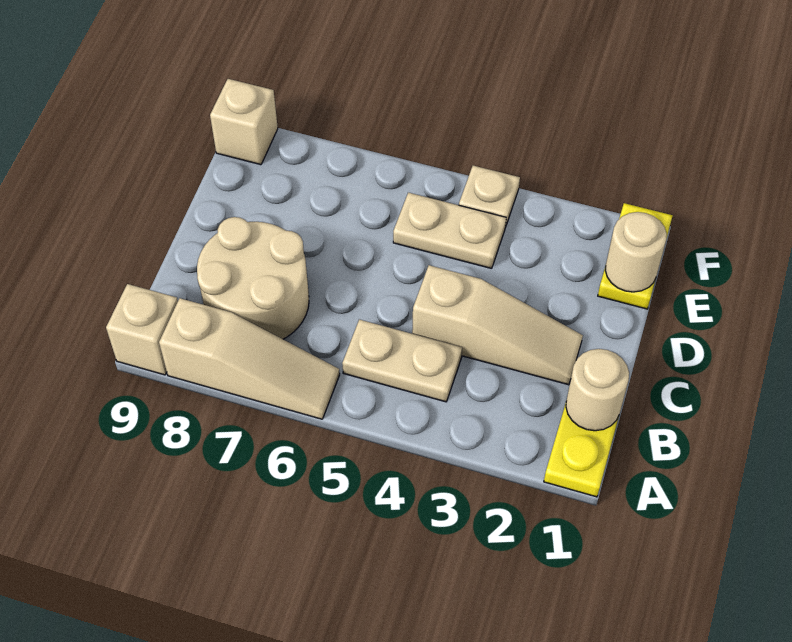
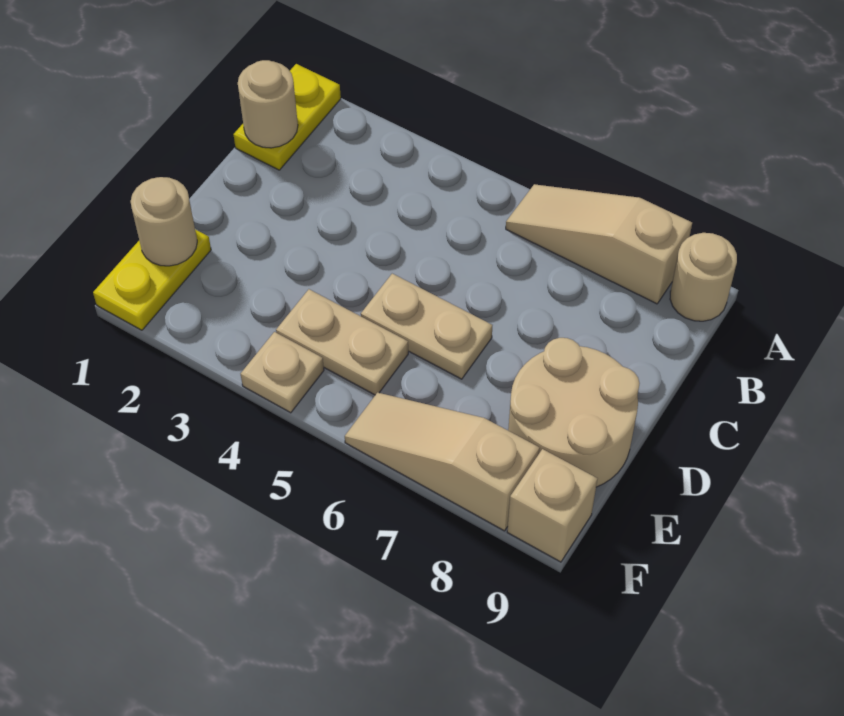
tan 1x1 brick [106,284,178,375] -> tan 1x1 round brick [670,233,737,321]
tan 1x2 plate [342,320,462,402] -> tan 1x2 plate moved to [361,274,492,379]
tan 2x2 round brick [197,217,309,339] -> tan 2x2 round brick moved to [508,338,640,487]
tan 1x3 slope [412,265,583,385] -> tan 1x3 slope moved to [345,393,539,531]

